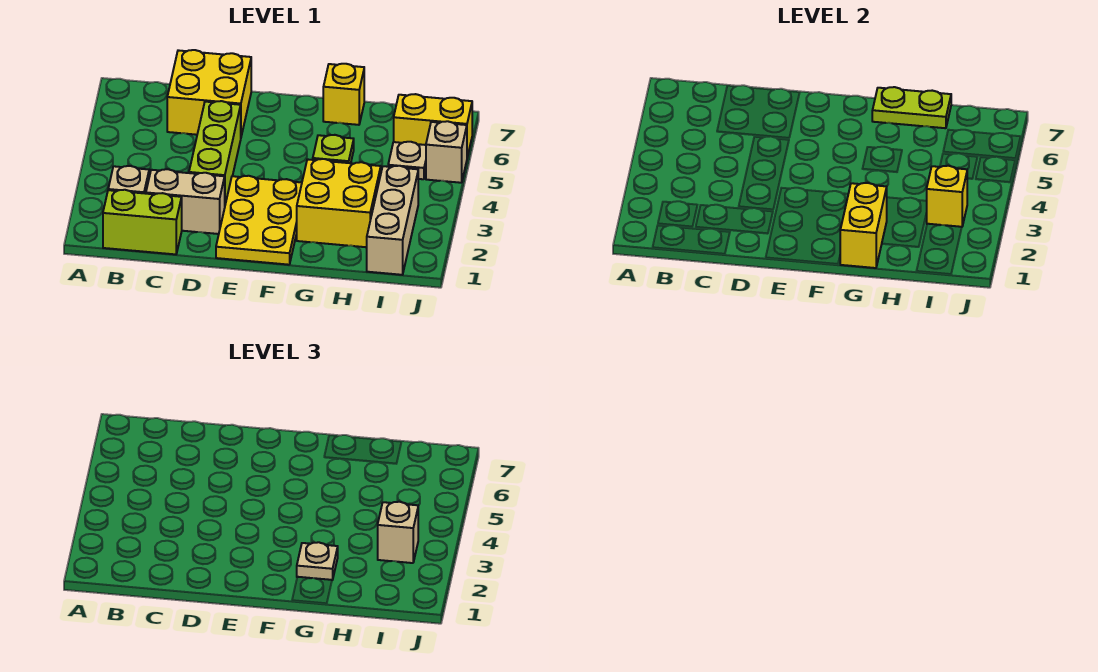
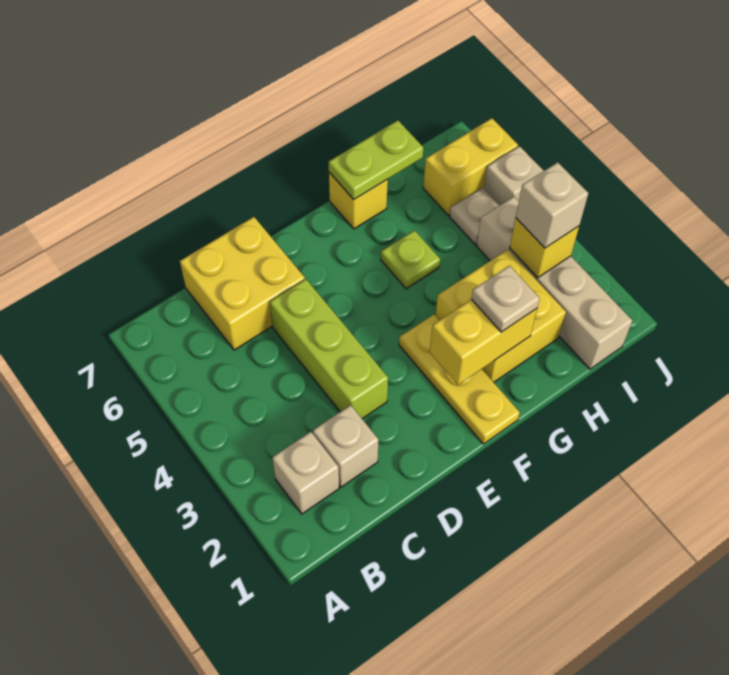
lime 1x2 brick [103,190,182,254] -> none
tan 1x2 brick [146,169,225,234] -> tan 1x1 brick [313,405,379,487]
yellow 2x3 plate [216,176,302,265] -> yellow 1x3 plate [399,315,520,444]
yellow 1x2 brick [840,183,887,268] -> yellow 1x2 brick turned to [430,299,537,385]
tan 1x3 brick [367,166,418,275] -> tan 1x4 brick [476,197,632,369]

